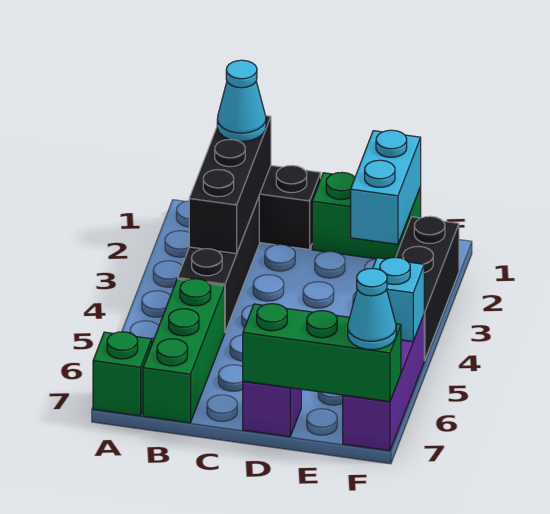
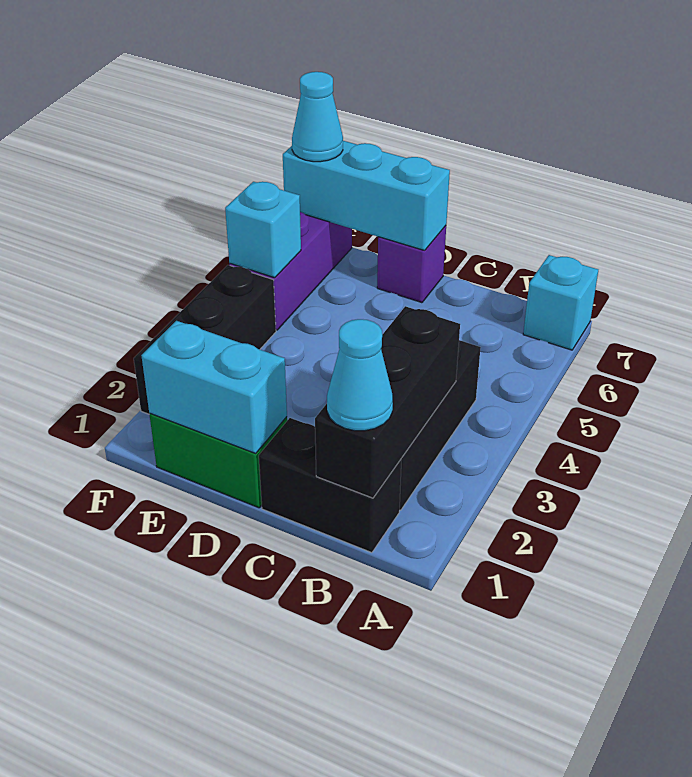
green 1x1 brick [93,332,152,416] -> cyan 1x1 brick [523,255,598,350]
green 1x3 brick [143,279,225,423] -> none
green 1x3 brick [243,304,401,402] -> cyan 1x3 brick [283,141,450,250]
cyan 1x2 brick [351,130,421,244] -> cyan 1x2 brick turned to [141,321,287,454]

